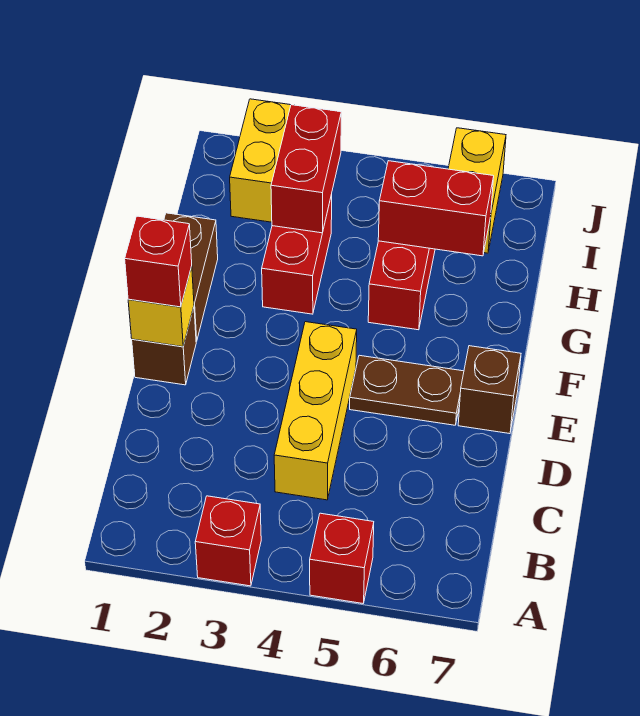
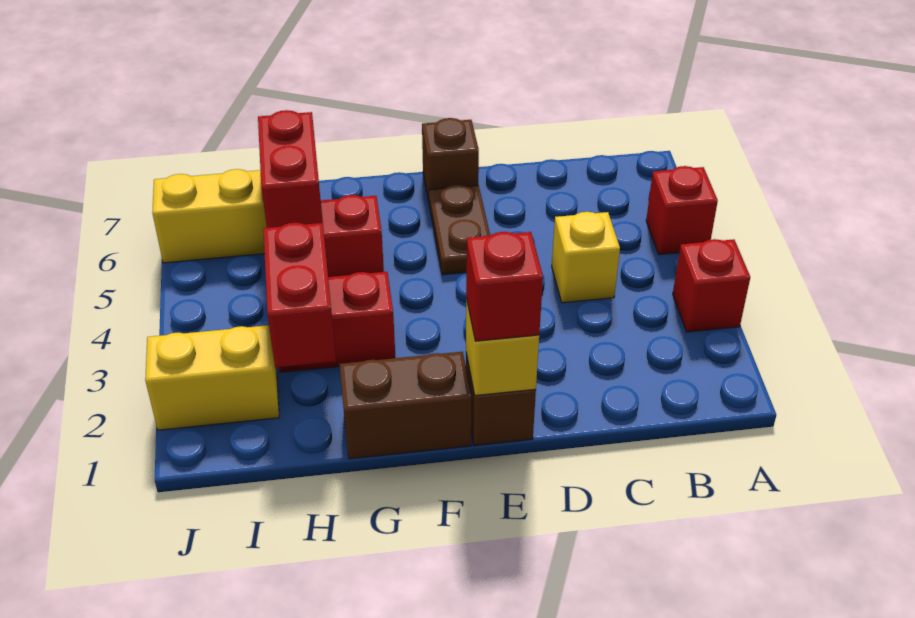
yellow 1x3 brick [274,322,357,500] -> yellow 1x1 brick [552,212,620,303]
red 1x2 brick [271,105,341,233] -> red 1x2 brick turned to [263,223,336,367]

